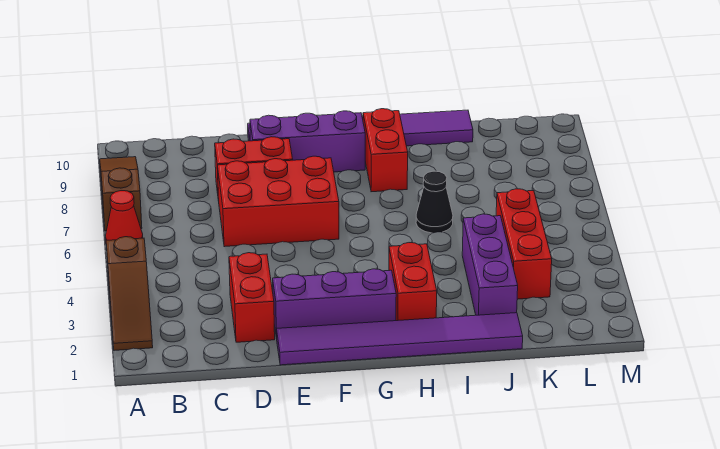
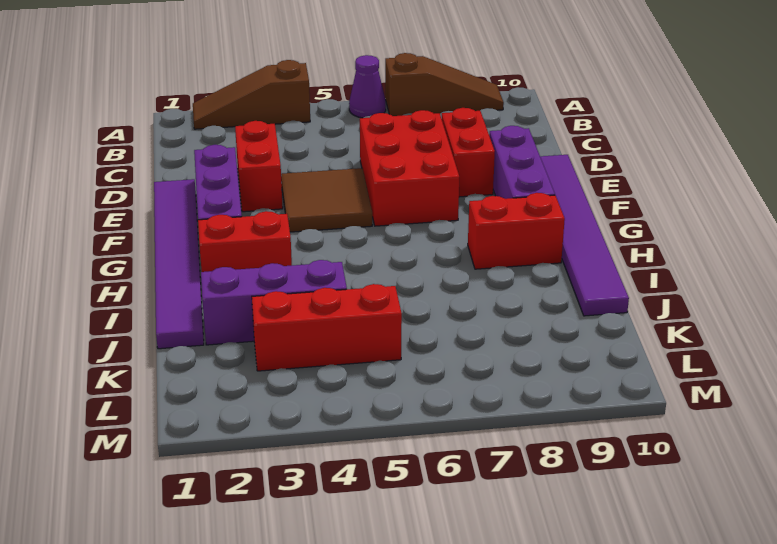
red 1x1 cone [105,191,143,241] -> purple 1x1 cone [349,55,386,118]
red 1x2 brick [229,253,275,342] -> red 1x2 brick turned to [235,121,283,212]
none -> brown 2x2 tile [281,168,372,232]
black 1x1 cone [416,171,453,233] -> none

